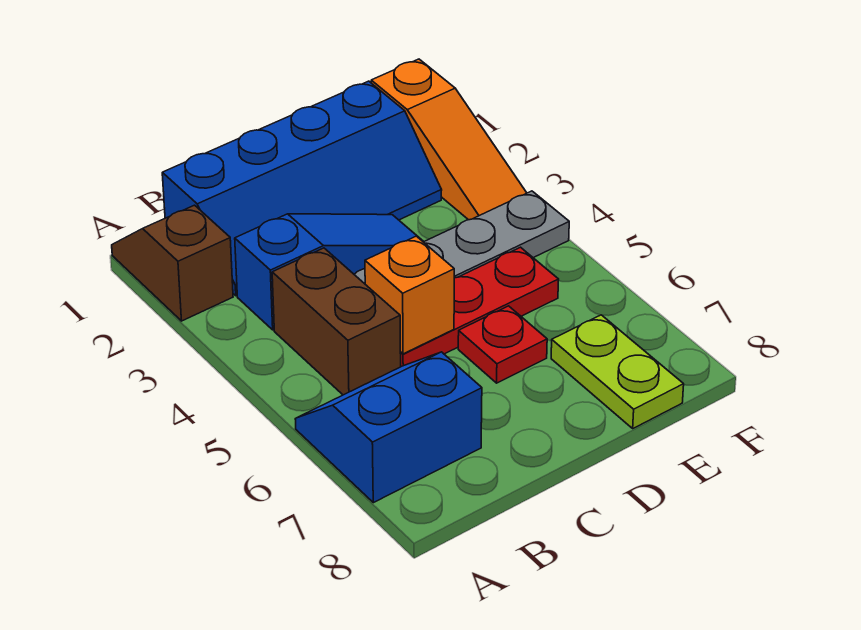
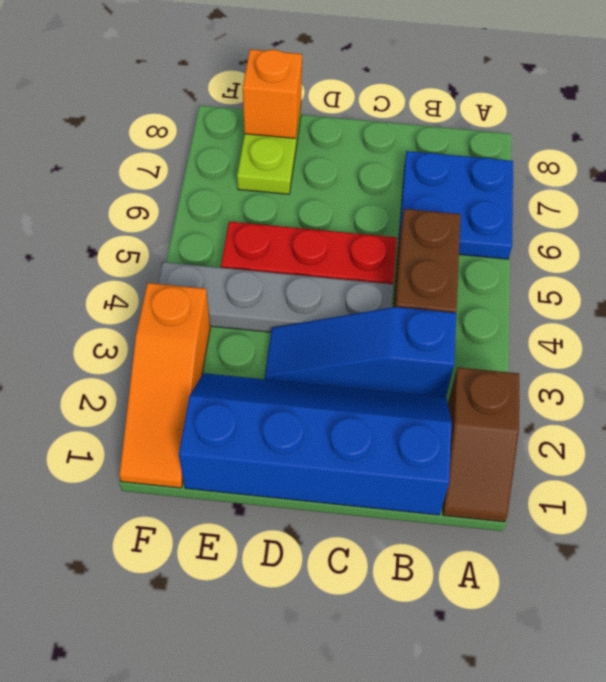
blue 2x2 slope [295,352,482,503] -> blue 2x2 plate [398,151,513,259]
orange 1x1 brick [365,236,454,354] -> orange 1x1 brick moved to [243,49,302,138]
red 1x1 plate [458,306,547,383] -> none
orange 1x3 slope [371,59,526,220] -> orange 1x3 slope turned to [119,283,210,488]

